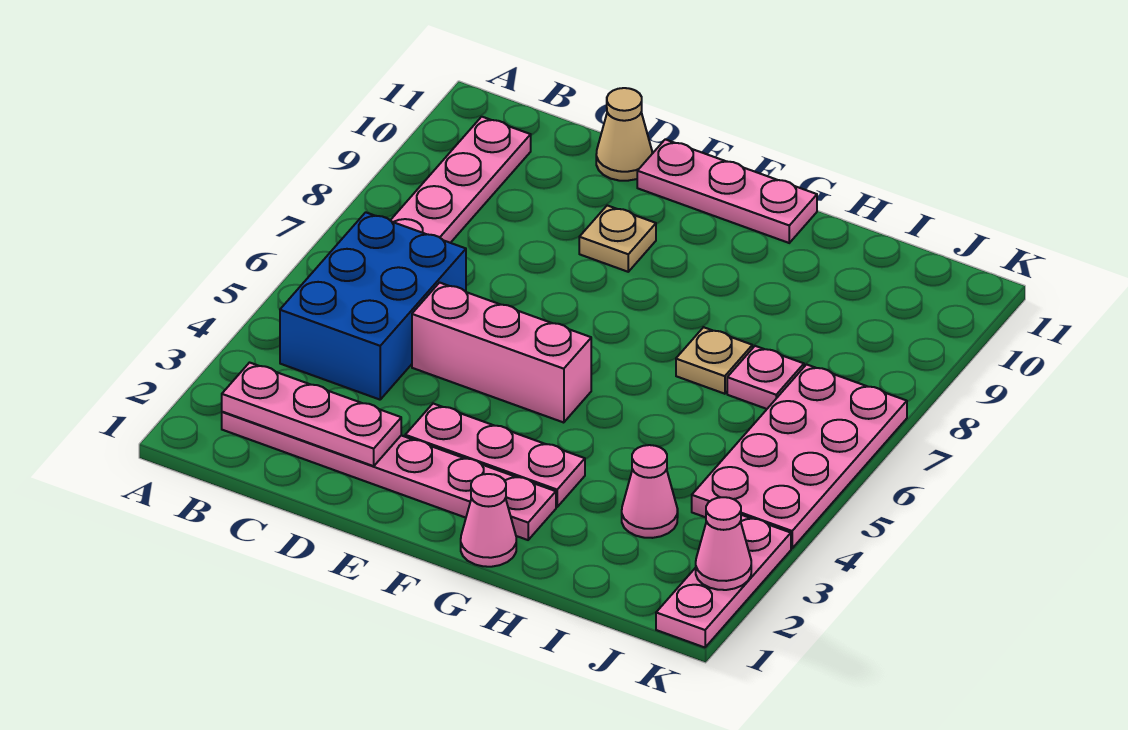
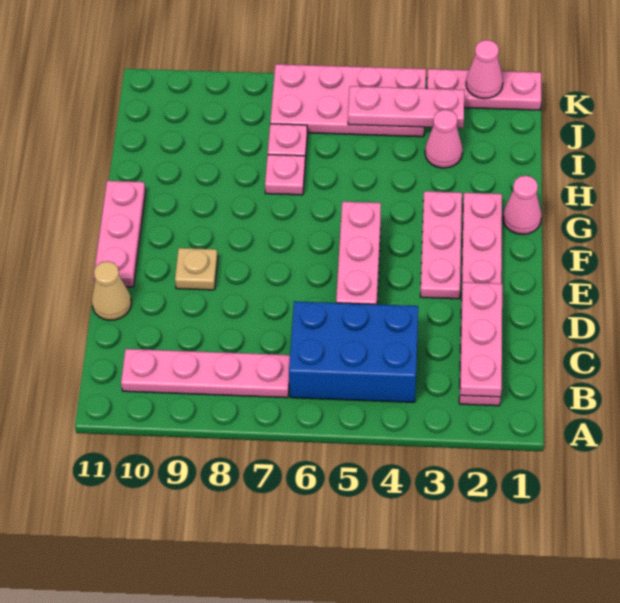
tan 1x1 plate [676,327,752,394] -> pink 1x1 plate [265,155,305,195]
none -> pink 1x3 plate [348,86,464,128]

